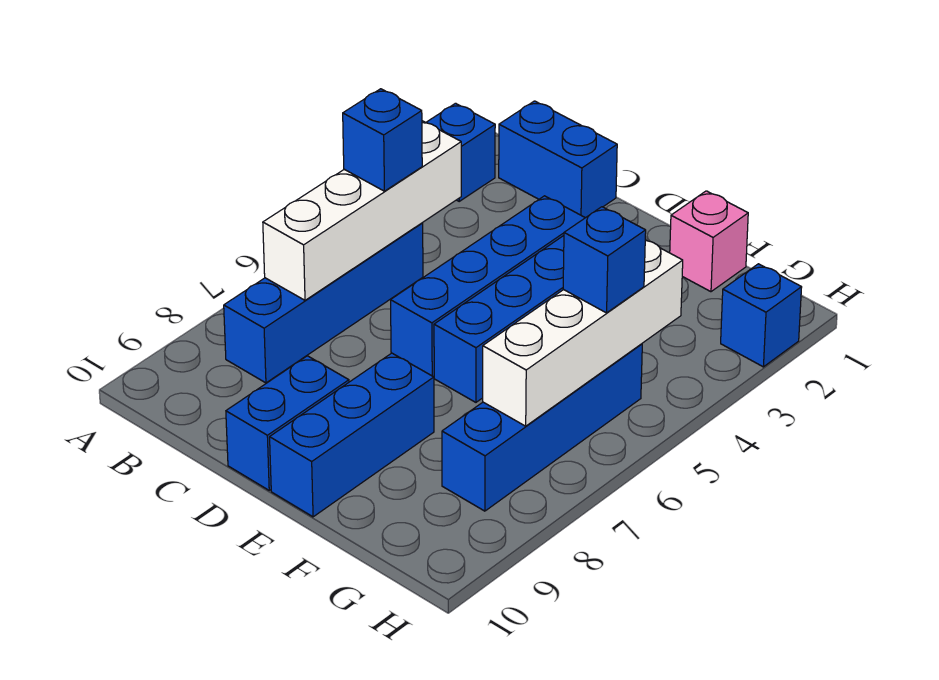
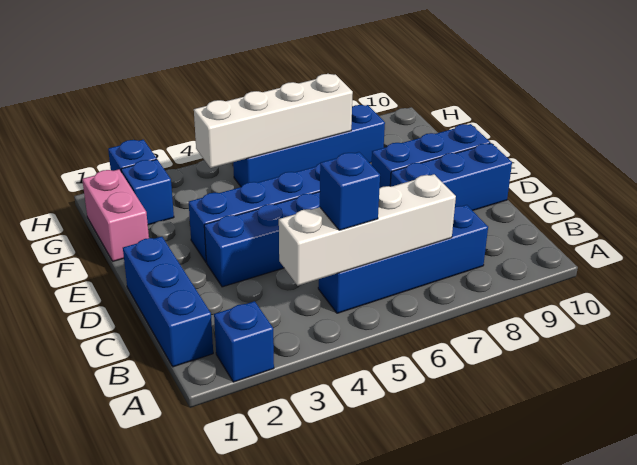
blue 1x2 brick [499,101,617,218] -> blue 1x3 brick [123,237,213,367]
blue 1x2 brick [226,356,349,490] -> blue 1x3 brick [390,143,512,211]
pink 1x1 brick [670,191,748,292] -> pink 1x2 brick [82,169,149,261]
blue 1x1 brick [563,207,646,313] -> blue 1x1 brick moved to [121,160,174,225]

